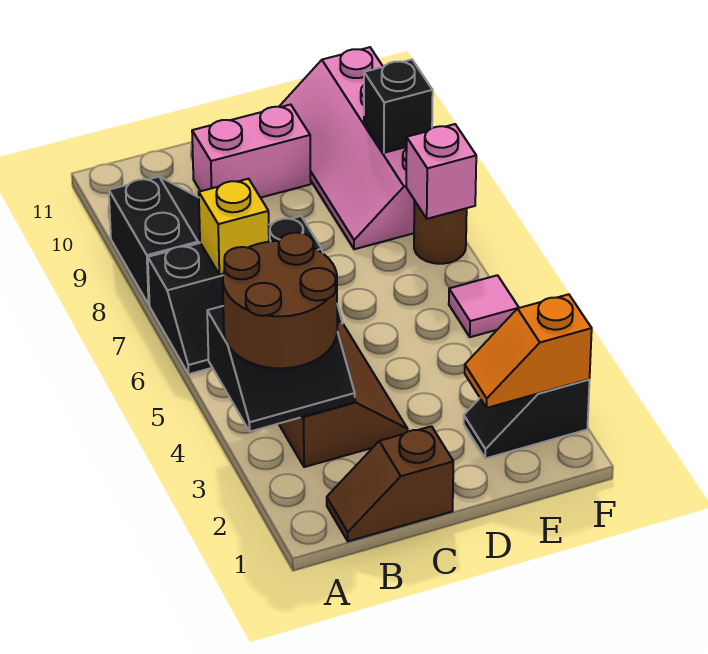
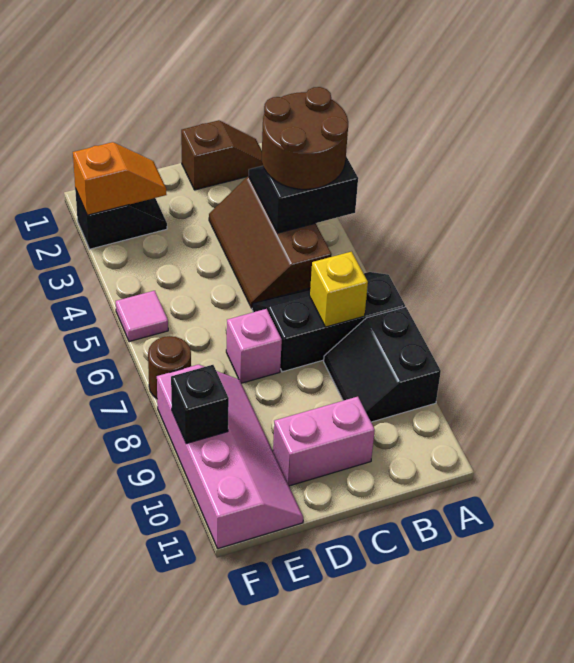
pink 1x1 brick [406,124,476,219] -> pink 1x1 brick moved to [226,309,282,383]

